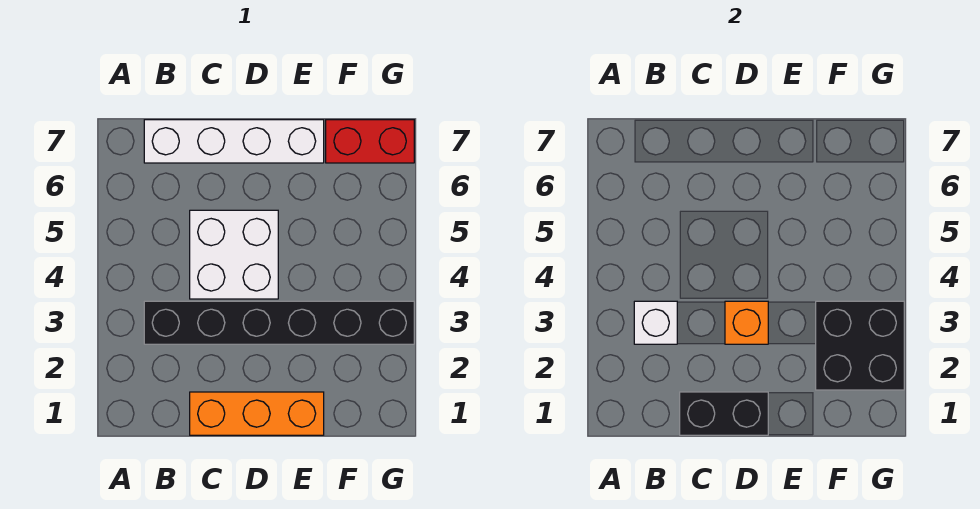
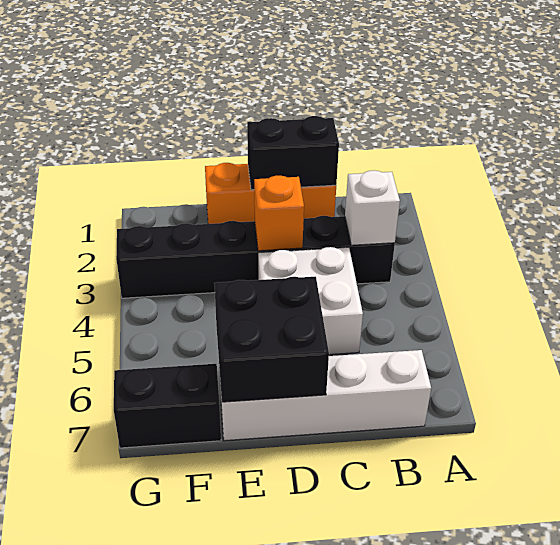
black 2x2 brick [816,301,904,390] -> black 2x2 brick moved to [214,277,329,402]
red 1x2 brick [326,120,414,163] -> black 1x2 brick [114,364,221,448]

